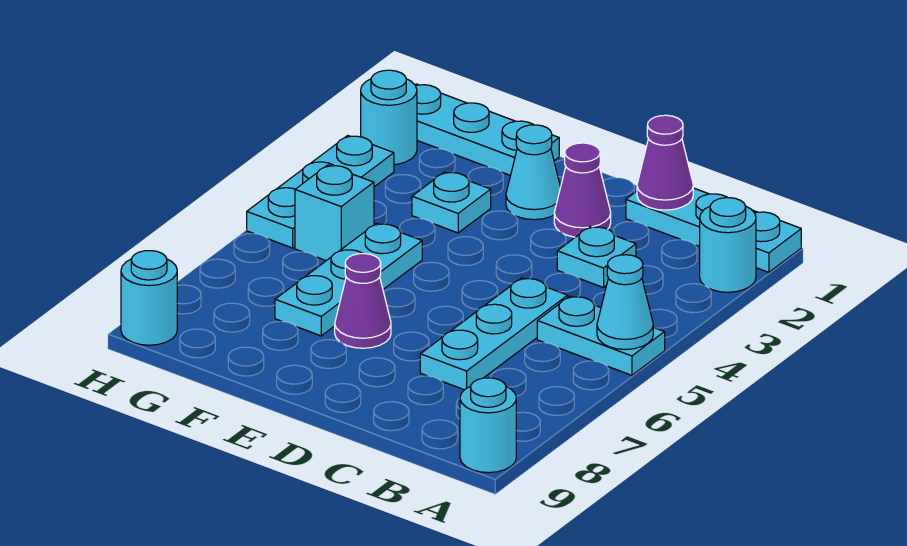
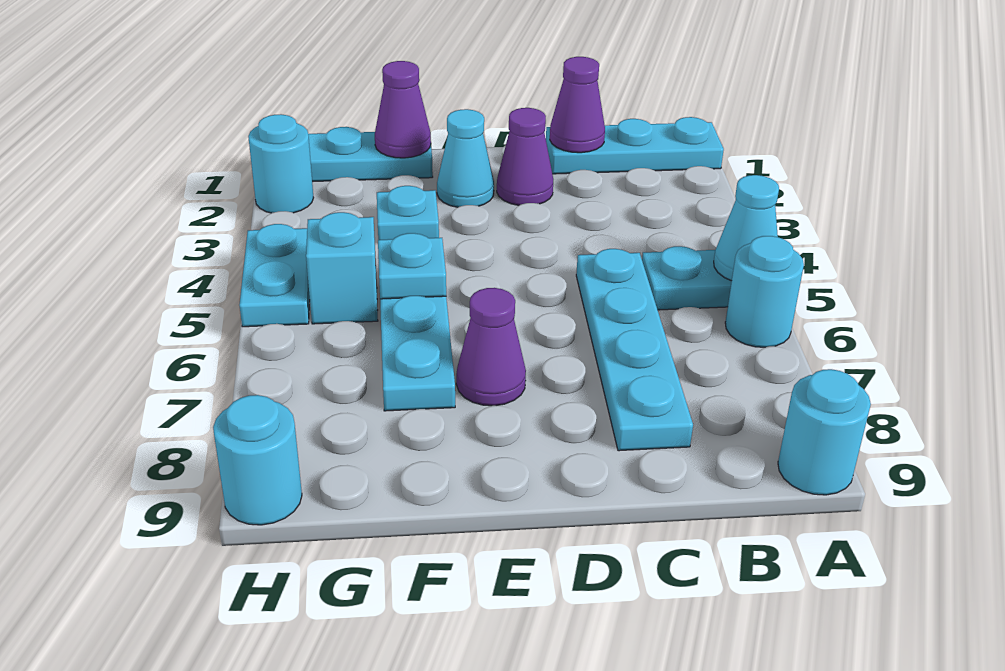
cyan 1x1 round brick [700,198,756,292] -> cyan 1x1 round brick moved to [725,236,804,347]
cyan 1x1 plate [557,227,636,288] -> cyan 1x1 plate moved to [378,233,446,299]
cyan 1x3 plate [420,278,568,390] -> cyan 1x4 plate [576,249,693,451]
none -> purple 1x1 cone [375,61,431,158]
cyan 1x3 plate [247,136,394,248] -> cyan 1x2 plate [239,224,310,327]

